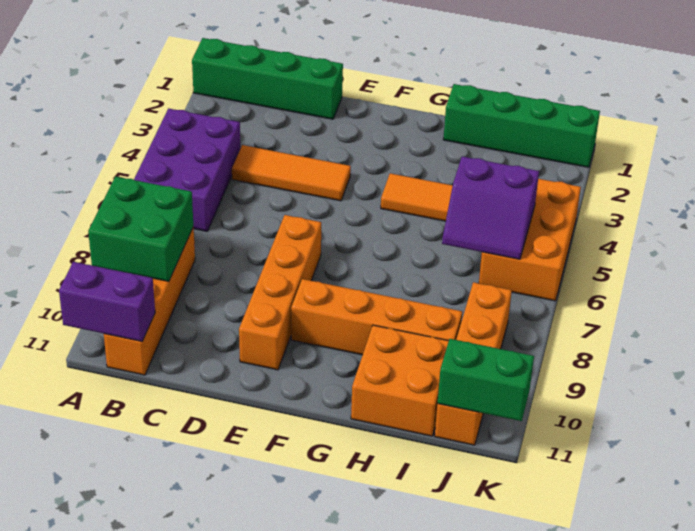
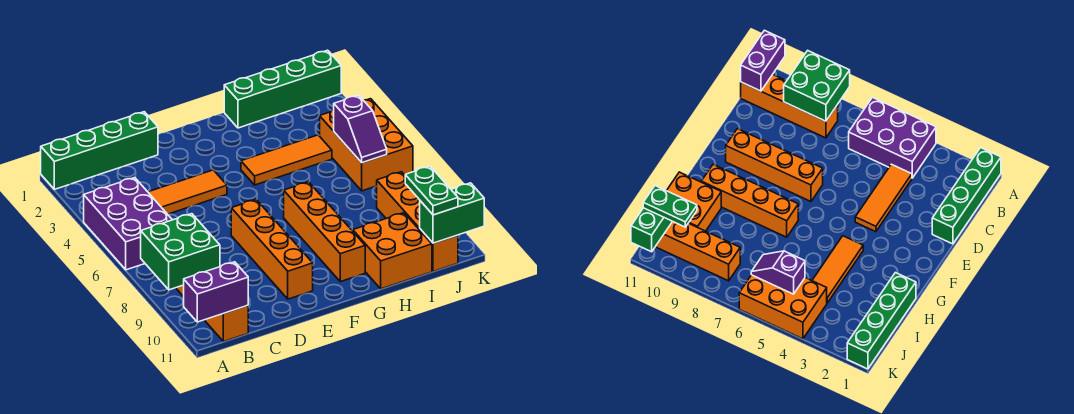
orange 1x4 brick [291,279,462,355] -> orange 1x4 brick turned to [284,182,365,282]
purple 2x2 slope [442,156,539,259] -> purple 1x2 slope [334,95,387,163]
none -> green 1x2 plate [405,166,458,215]

